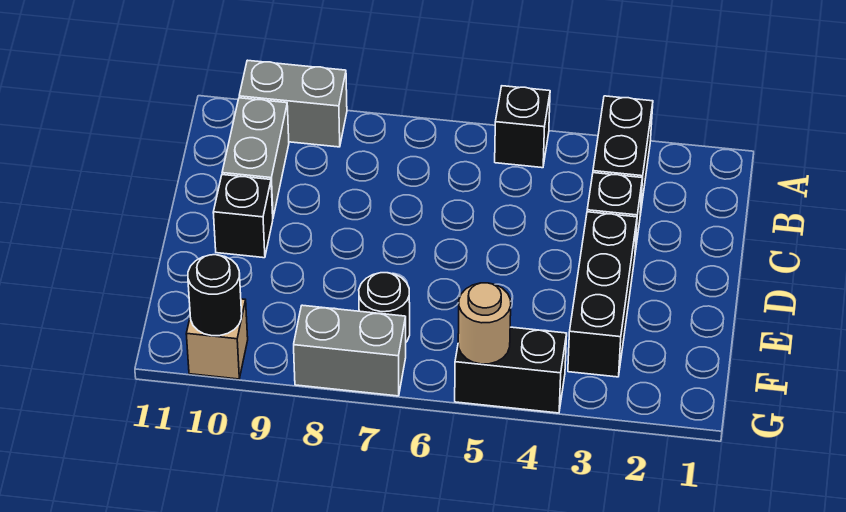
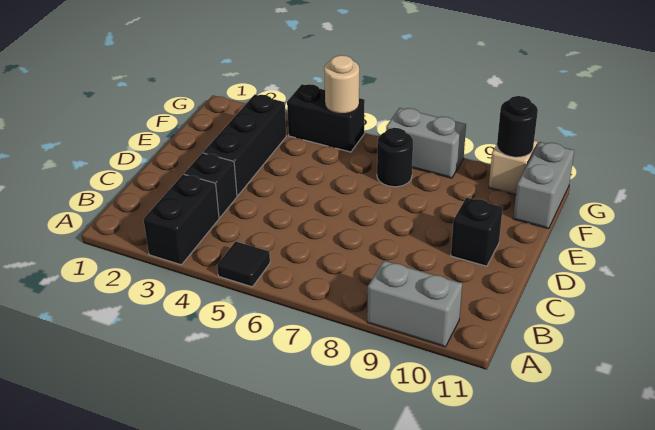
black 1x1 brick [495,86,550,168] -> black 1x1 tile [217,241,270,287]
grey 1x2 brick [222,98,289,217] -> grey 1x2 brick moved to [513,142,574,229]

